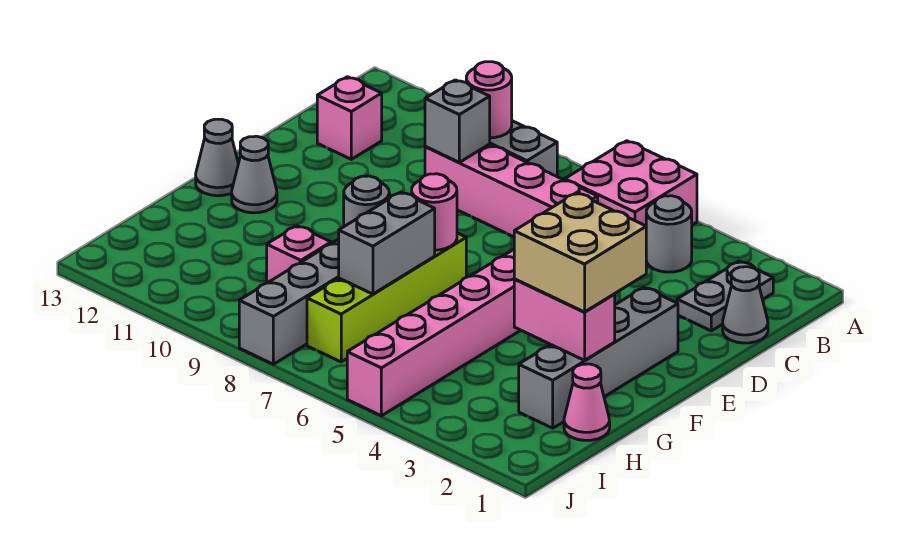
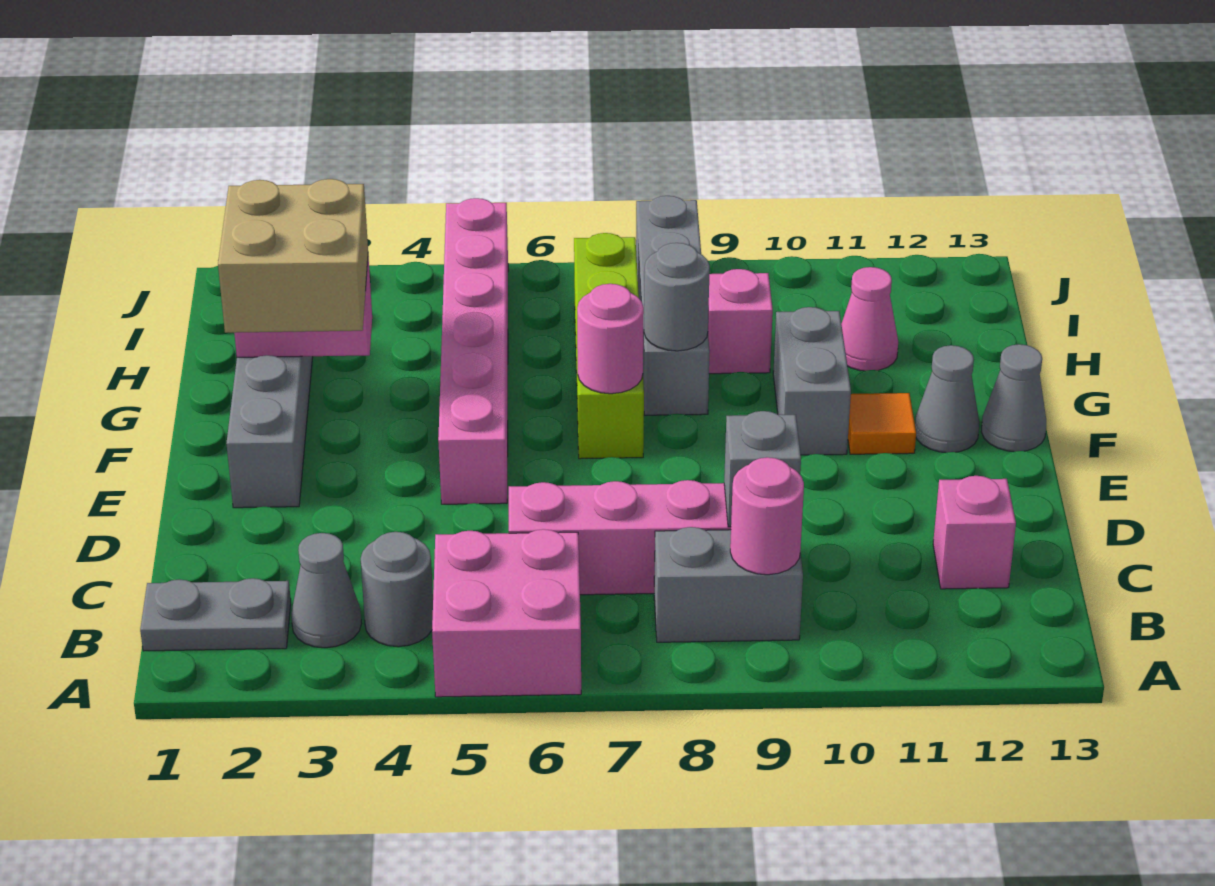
grey 1x2 plate [677,261,773,331] -> grey 1x2 plate turned to [140,578,291,651]
grey 1x1 cone [723,267,768,343] -> grey 1x1 cone moved to [291,533,361,648]
none -> orange 1x1 tile [848,393,916,454]
grey 1x2 brick [339,192,435,294] -> grey 1x2 brick moved to [773,307,851,455]
pink 1x1 cone [564,364,610,440] -> pink 1x1 cone moved to [841,267,898,371]

